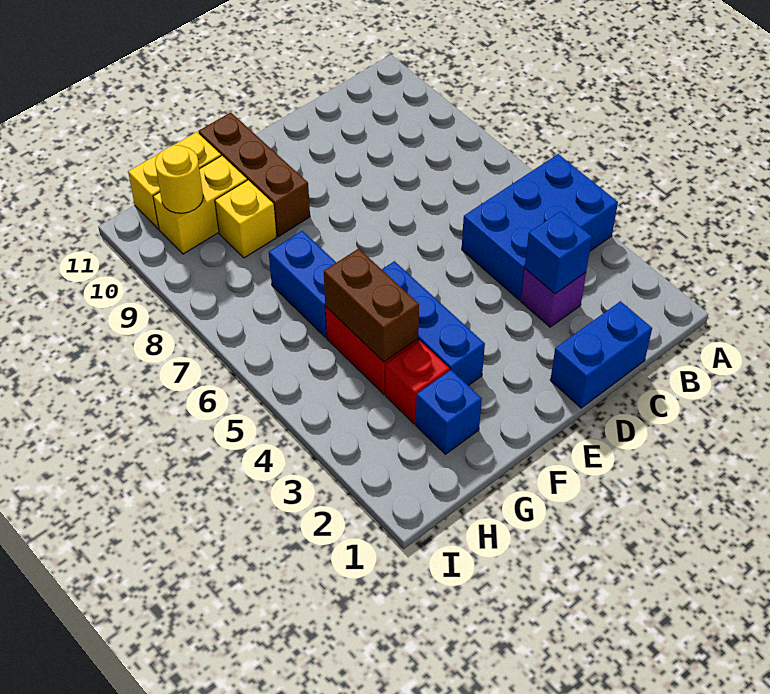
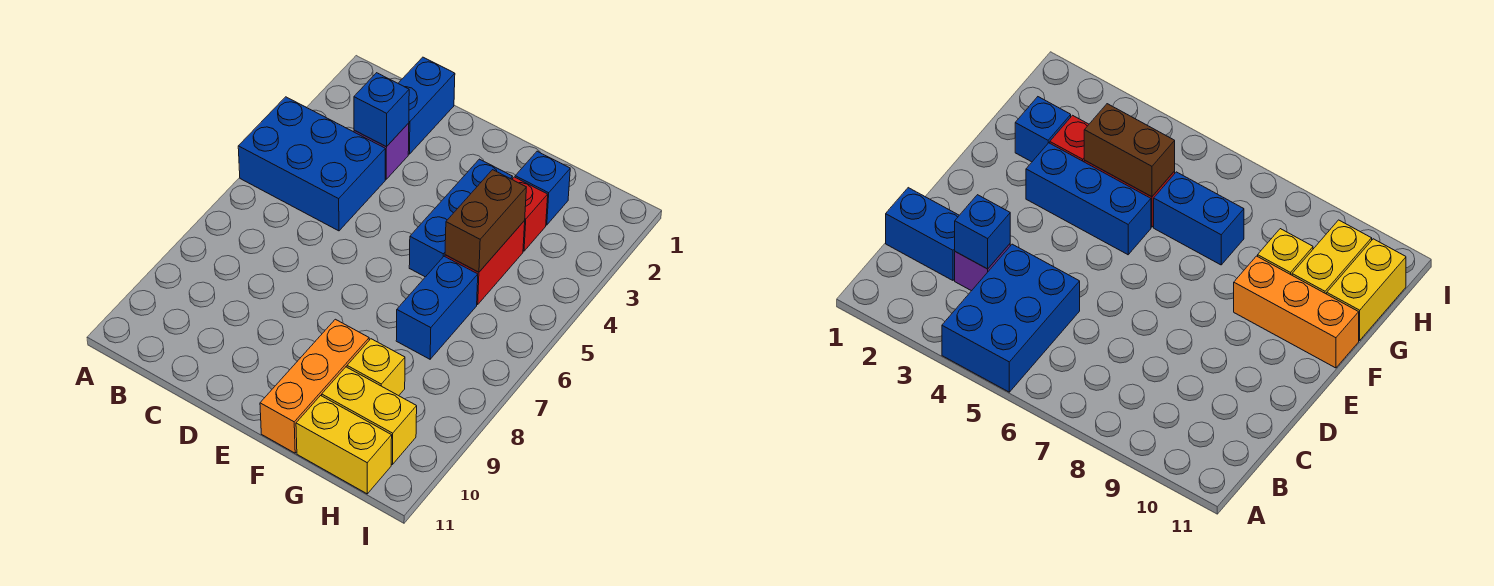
blue 1x2 brick [550,301,652,408] -> blue 1x2 brick turned to [398,57,455,154]
brown 1x3 brick [198,112,310,237] -> orange 1x3 brick [260,319,369,453]
yellow 1x1 round brick [155,145,203,213] -> none

